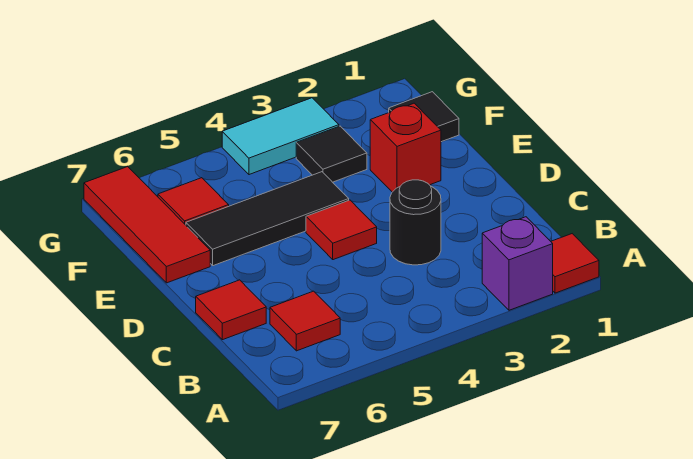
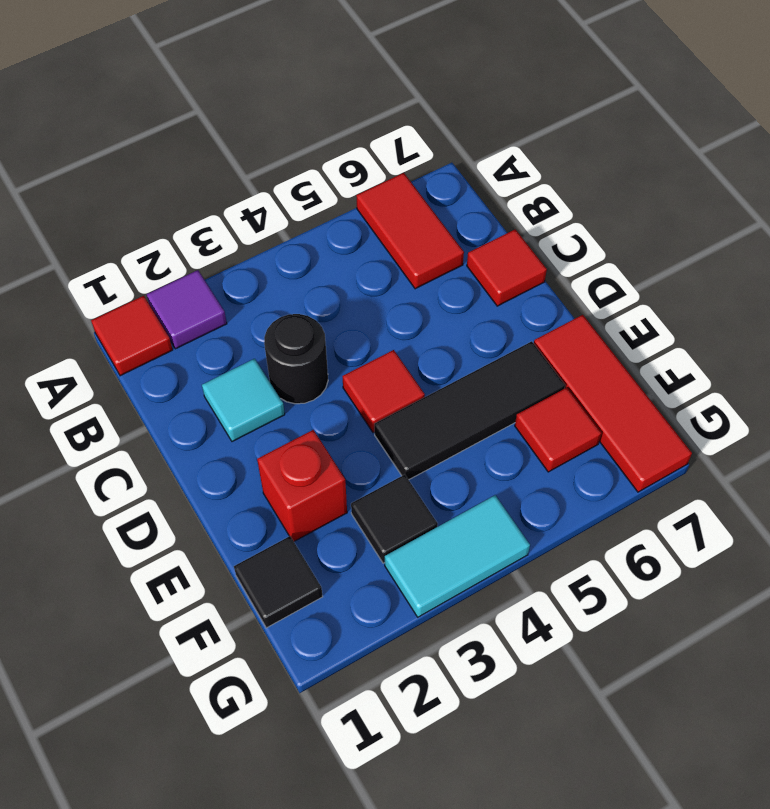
purple 1x1 brick [482,217,553,310] -> purple 1x1 tile [147,270,227,349]
red 1x1 tile [270,291,340,351] -> red 1x2 tile [356,173,464,289]
none -> cyan 1x1 tile [202,359,285,442]

